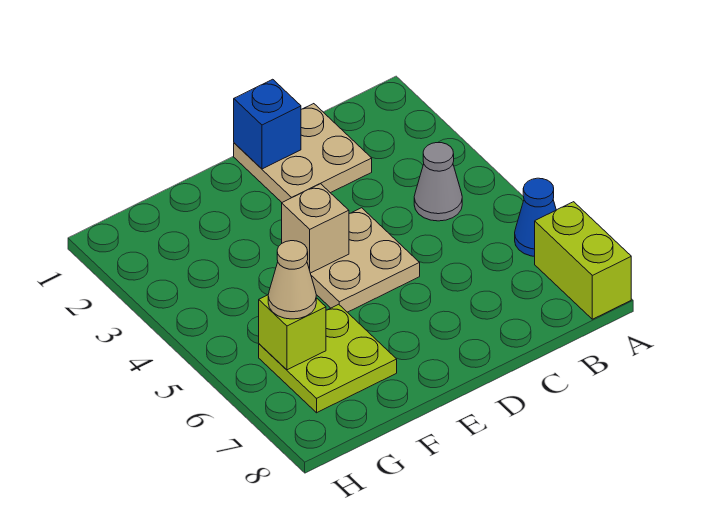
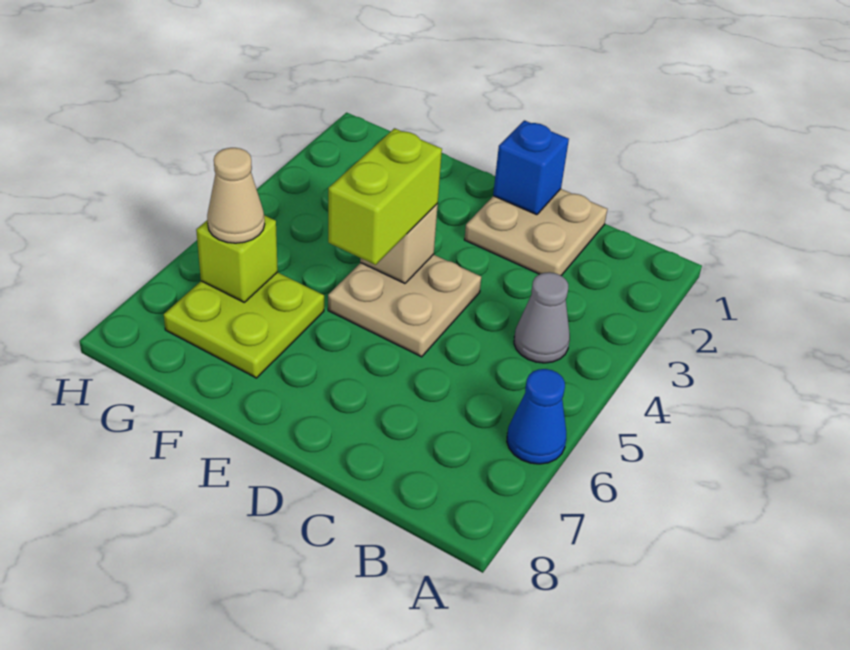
lime 1x2 brick [535,202,631,319] -> lime 1x2 brick moved to [328,128,442,265]

